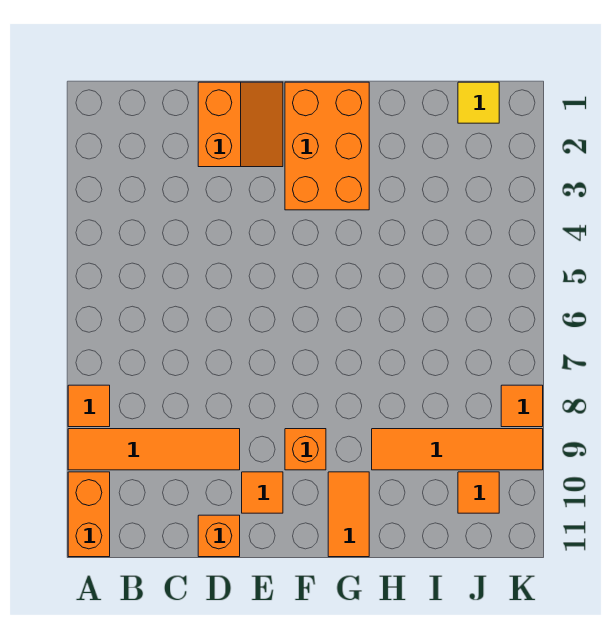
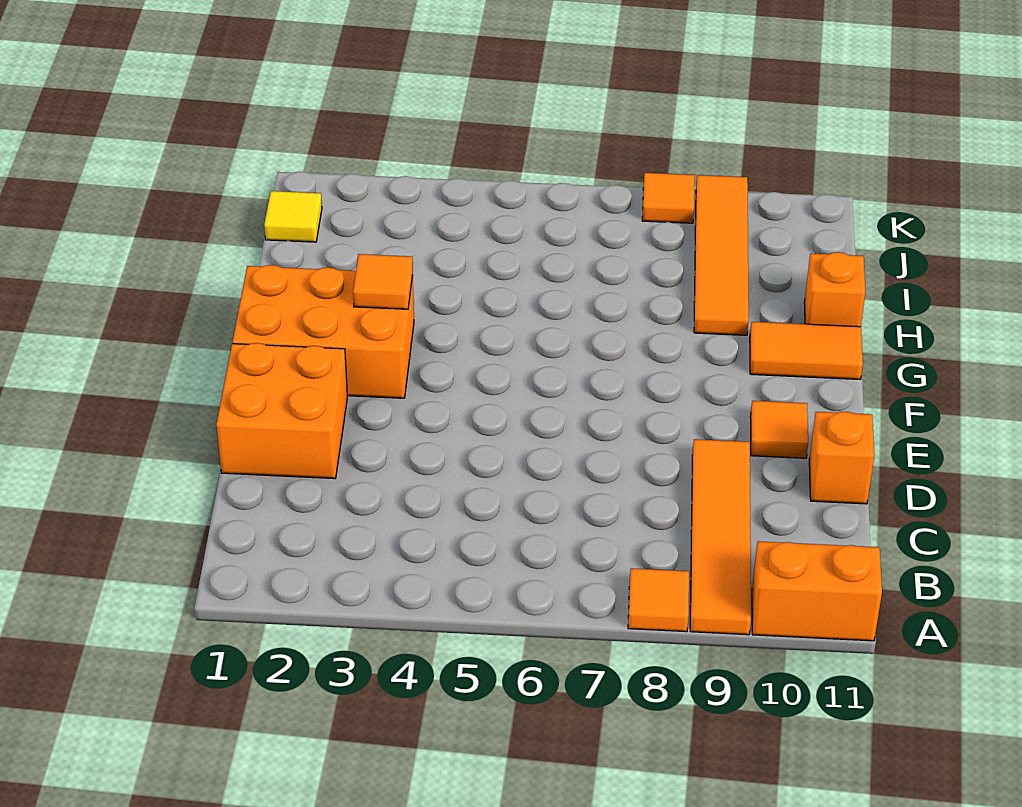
orange 2x2 slope [198,82,283,167] -> orange 2x2 brick [216,343,347,479]
orange 1x1 brick [285,429,326,470] -> orange 1x1 brick moved to [804,252,866,327]
orange 1x1 tile [458,472,499,513] -> orange 1x1 tile moved to [353,254,413,309]

